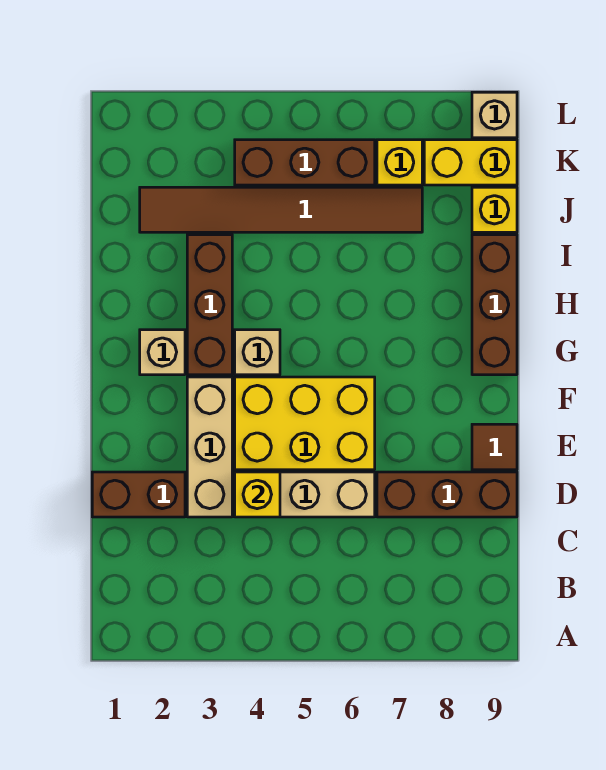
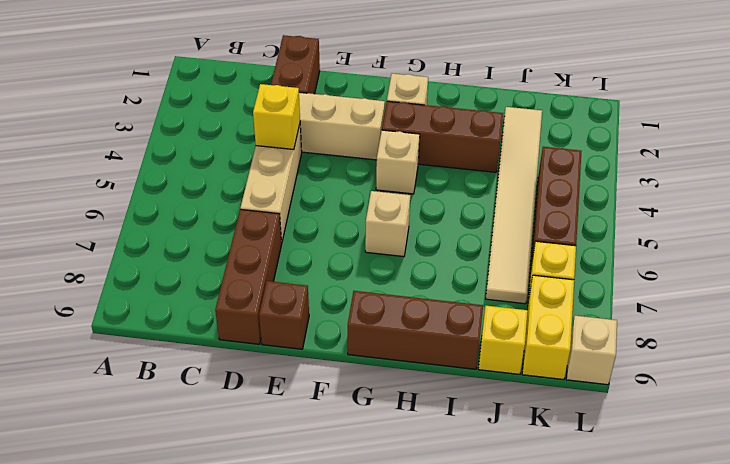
yellow 2x3 brick [235,377,375,470] -> none
brown 1x1 tile [472,424,517,470] -> brown 1x1 brick [259,281,309,349]
none -> tan 1x1 brick [365,191,410,257]
brown 1x6 tile [140,187,422,232] -> tan 1x6 tile [486,107,542,304]

